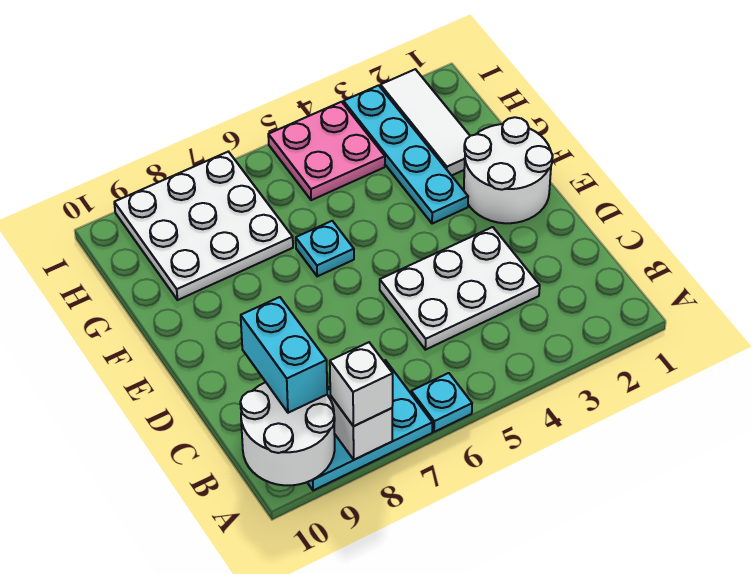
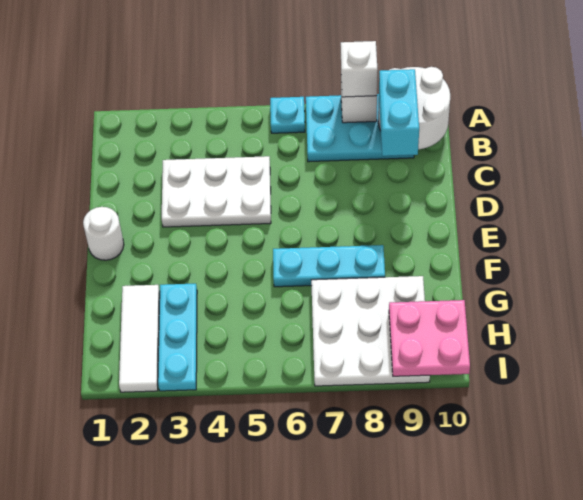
white 2x2 round brick [464,117,553,223] -> white 1x1 round brick [83,207,124,260]
cyan 1x4 plate [343,85,468,224] -> cyan 1x3 plate [158,284,197,391]
cyan 1x1 plate [296,221,354,276] -> cyan 1x3 plate [273,245,385,287]
pink 2x2 plate [268,102,385,200] -> pink 2x2 plate moved to [389,300,470,376]

